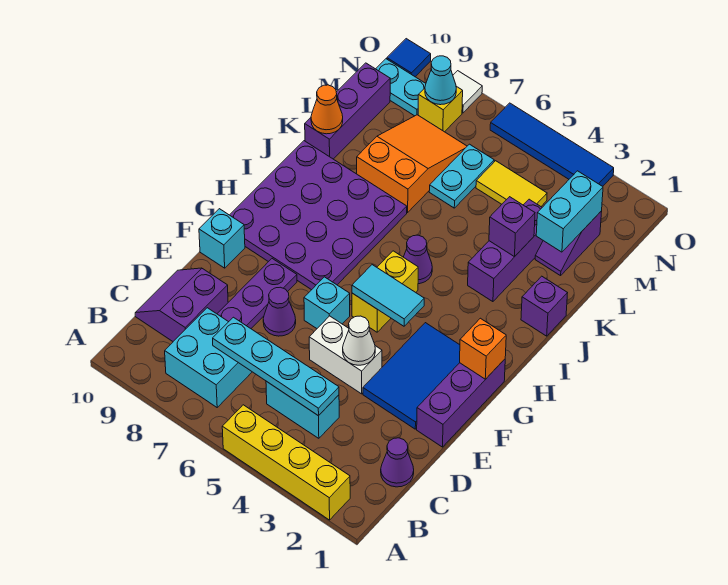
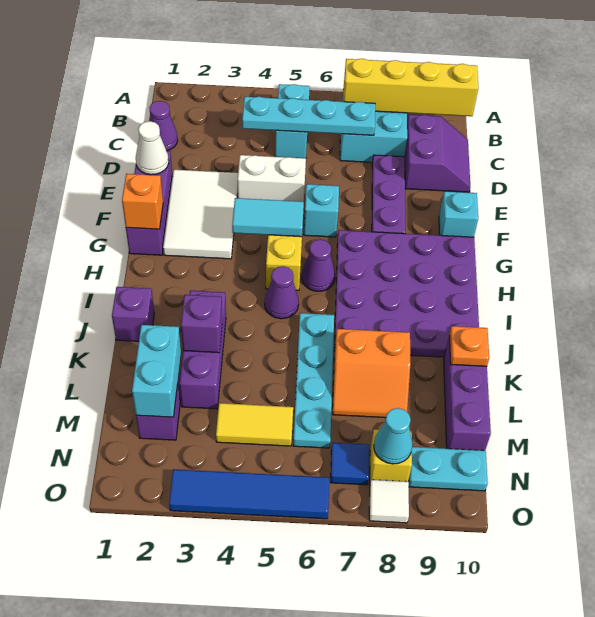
yellow 1x4 brick [222,405,350,520] -> yellow 1x4 brick moved to [343,59,479,116]
cyan 1x2 brick [266,381,339,438] -> cyan 1x2 brick turned to [275,84,310,158]
blue 2x3 tile [363,323,460,429] -> white 2x3 tile [163,170,238,259]
white 1x1 cone [343,316,375,365] -> white 1x1 cone moved to [136,121,169,175]
purple 1x1 cone [263,287,296,336] -> purple 1x1 cone moved to [302,239,335,291]
orange 2x3 slope [357,115,467,212] -> orange 2x2 slope [333,329,410,418]
orange 1x1 cone [311,85,343,134] -> orange 1x1 plate [449,326,489,366]
cyan 1x2 plate [429,144,494,208] -> cyan 1x4 plate [293,313,334,448]
blue 1x1 tile [387,39,431,77] -> blue 1x1 tile moved to [331,443,369,485]

